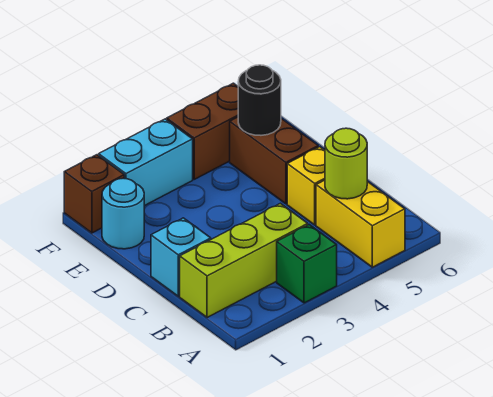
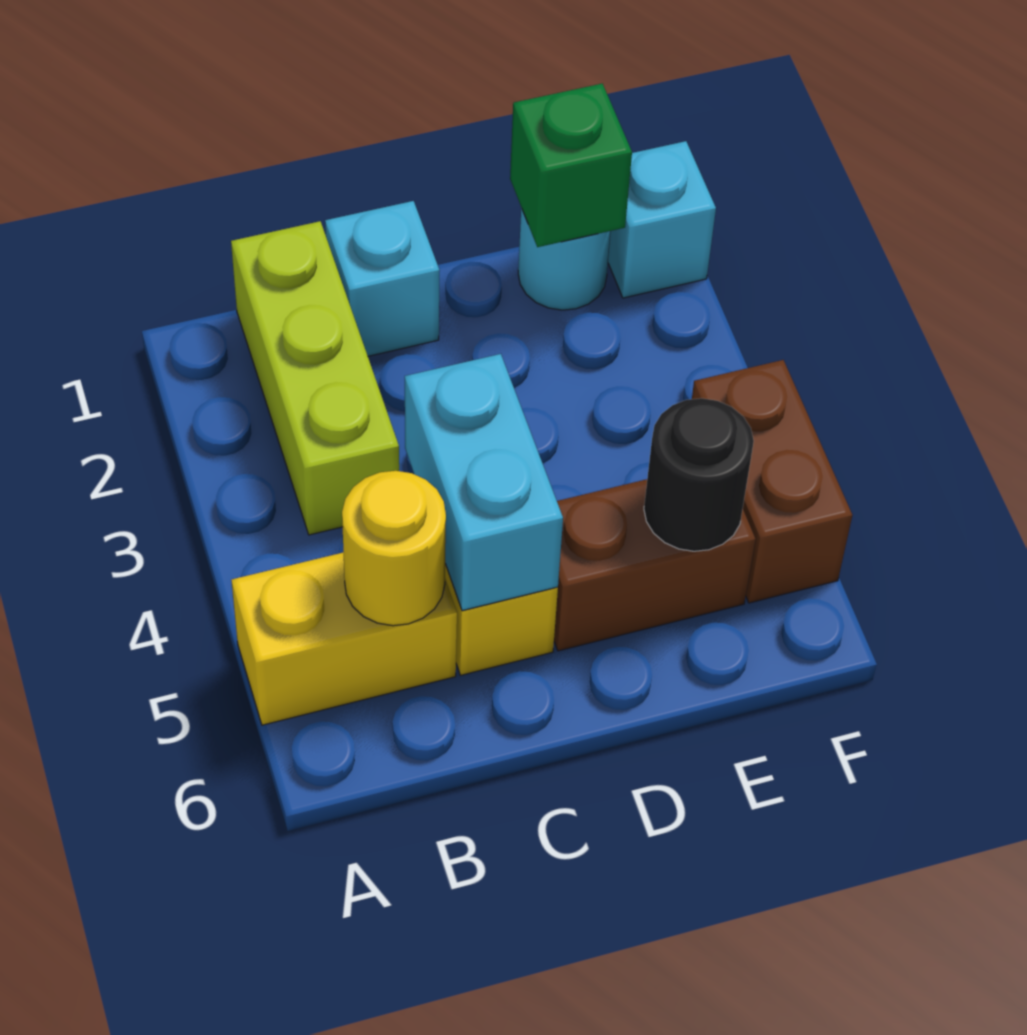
green 1x1 brick [277,225,337,303] -> green 1x1 brick moved to [510,84,632,247]
lime 1x1 round brick [325,128,367,199] -> yellow 1x1 round brick [342,471,446,626]
brown 1x1 brick [64,155,124,233] -> cyan 1x1 brick [608,141,716,298]
cyan 1x2 brick [99,119,193,206] -> cyan 1x2 brick moved to [405,354,563,611]

